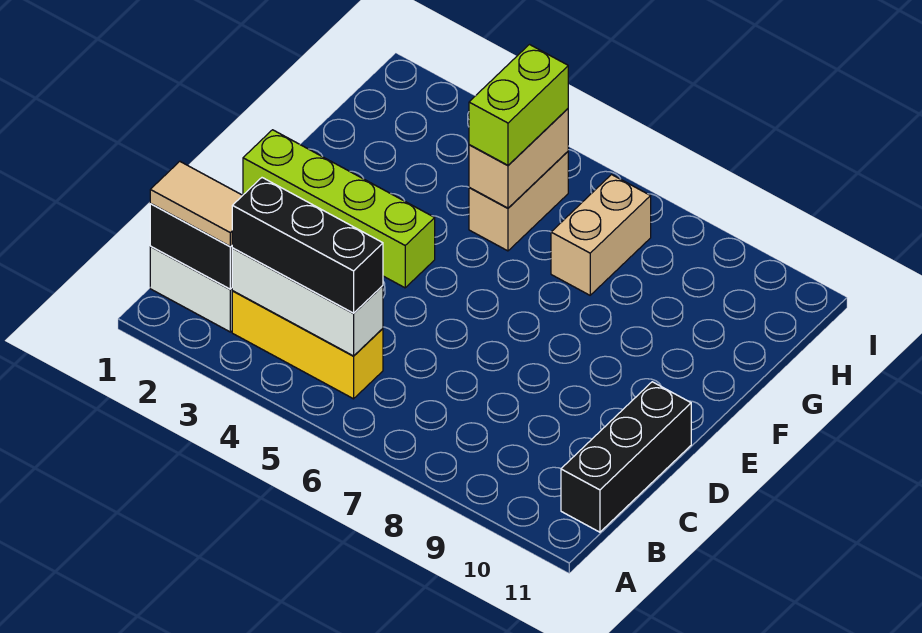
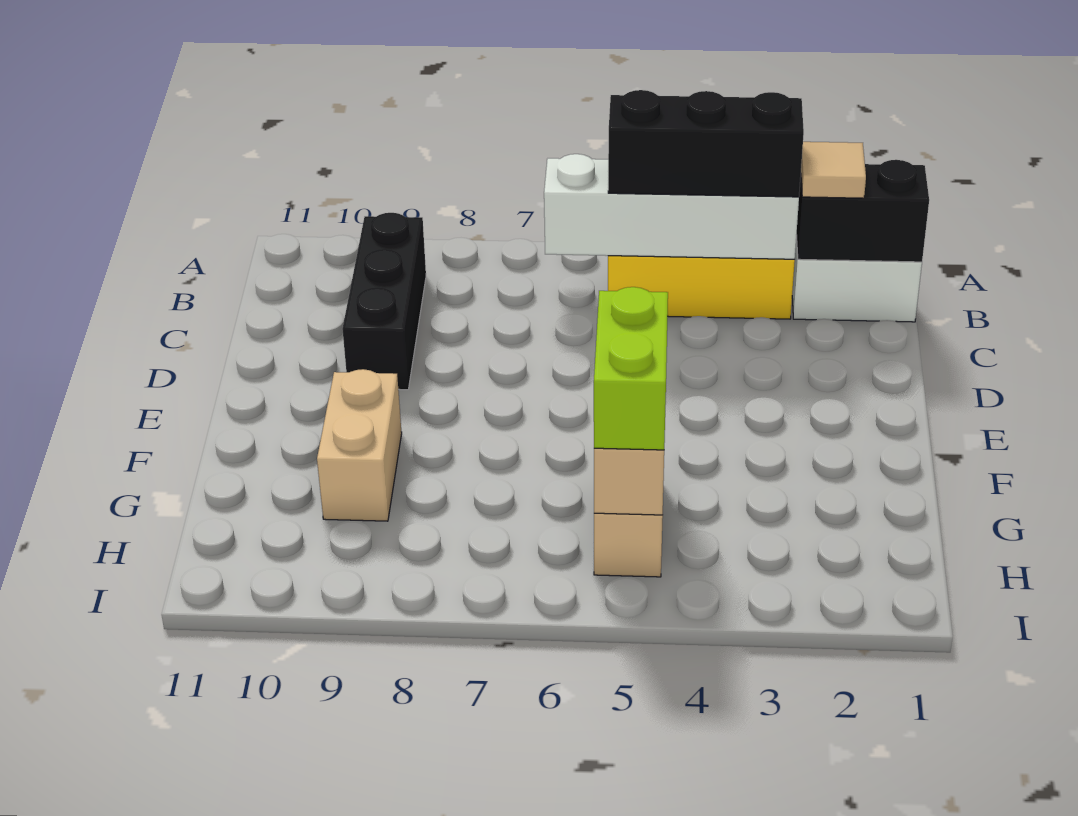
tan 1x2 tile [150,161,243,246] -> tan 1x1 tile [801,142,866,198]
white 1x3 brick [232,248,383,356] -> white 1x4 brick [544,154,799,259]
black 1x3 brick [561,382,691,532] -> black 1x3 brick moved to [342,213,426,390]
lime 1x4 brick [243,130,435,288] -> none
tan 1x2 brick [551,175,651,295] -> tan 1x2 brick moved to [317,369,402,521]

